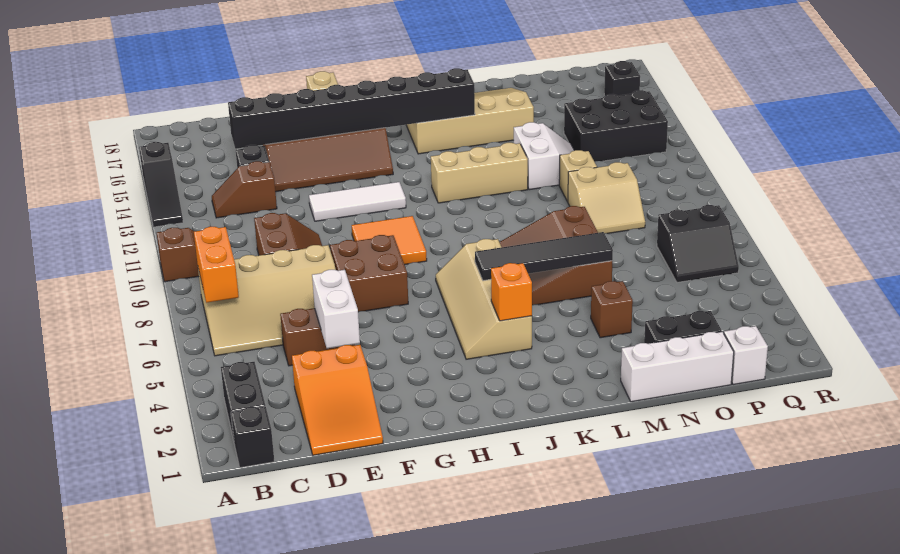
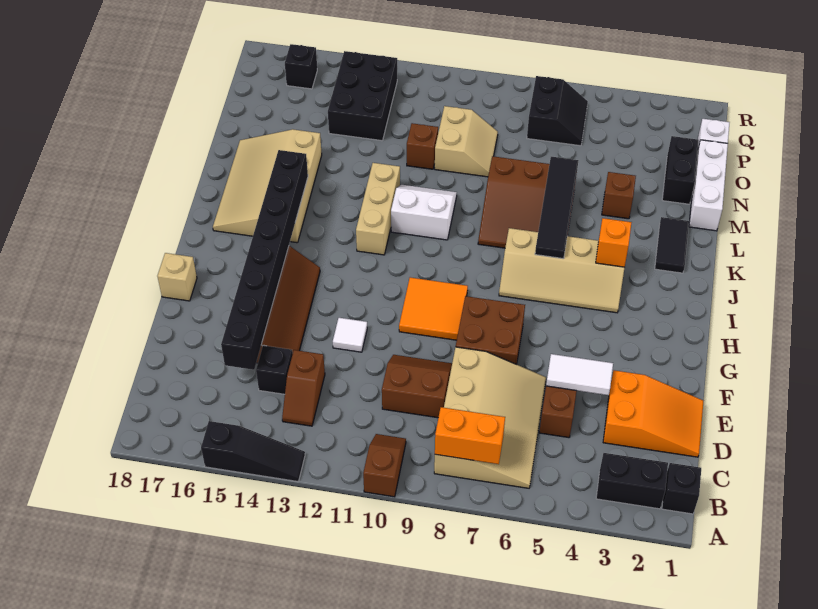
white 1x2 brick [312,270,360,348] -> white 1x2 tile [546,354,613,395]
white 1x3 tile [309,182,406,221] -> white 1x1 tile [333,318,367,352]
none -> black 1x2 tile [655,217,689,273]
white 2x2 slope [514,122,574,190] -> white 2x2 slope moved to [391,185,457,240]
tan 1x1 brick [559,150,597,202] -> brown 1x1 brick [407,123,438,169]

